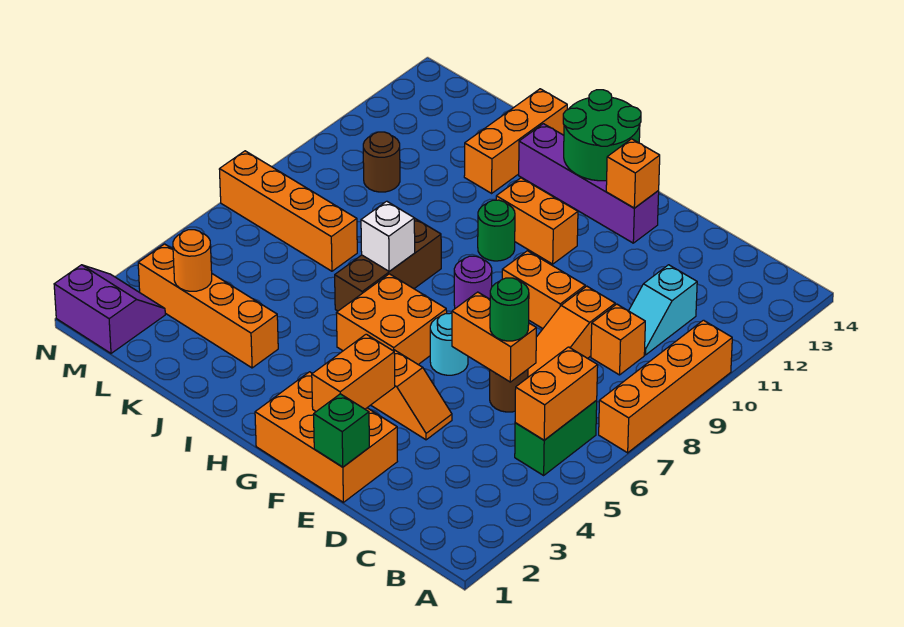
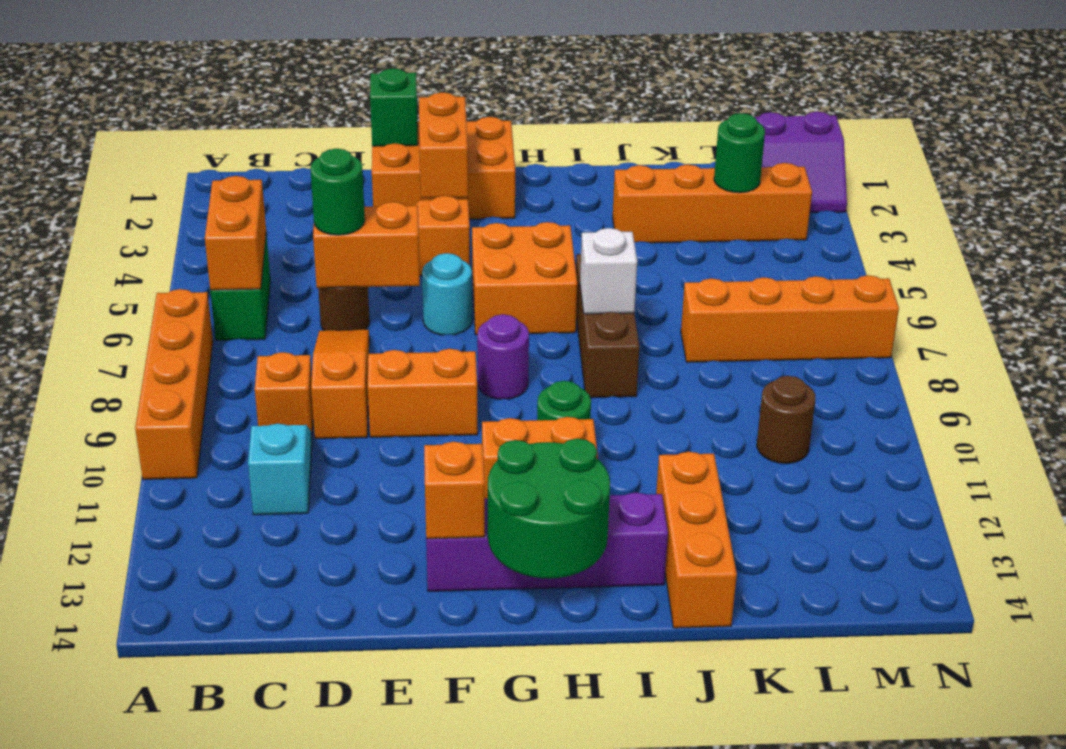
orange 1x1 round brick [173,230,212,291] -> green 1x1 round brick [714,113,765,193]

